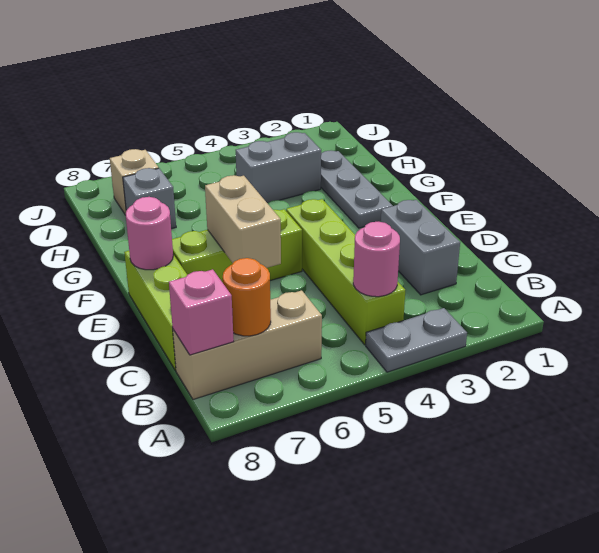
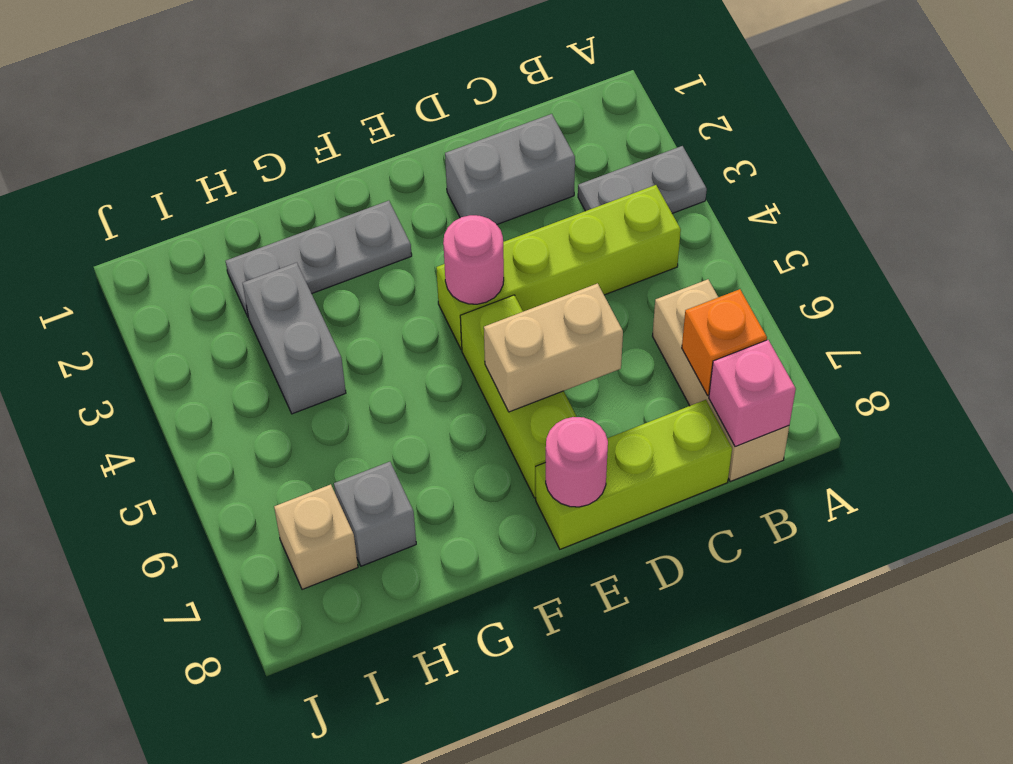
grey 1x2 plate [366,308,467,372] -> grey 1x2 plate turned to [578,146,707,213]
pink 1x1 round brick [353,222,400,297] -> pink 1x1 round brick moved to [443,215,504,304]
orange 1x1 round brick [223,258,271,336] -> orange 1x1 brick [682,289,767,395]

